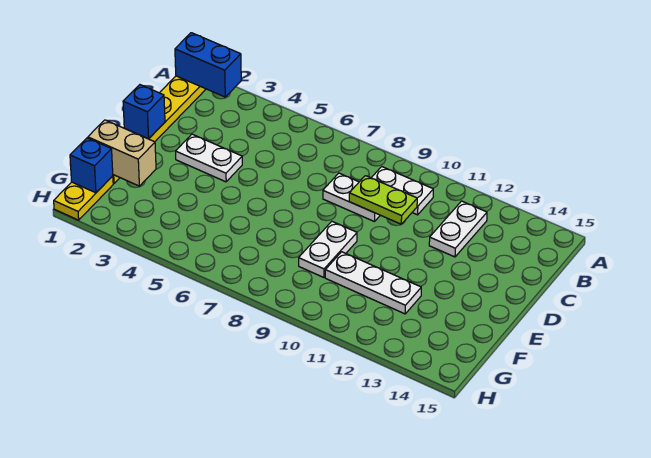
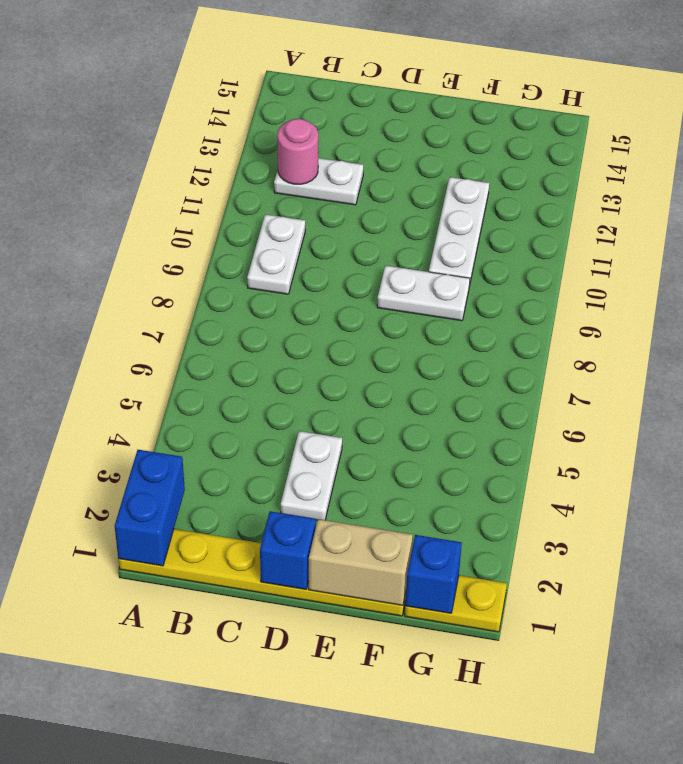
none -> pink 1x1 round brick [277,119,318,184]
white 1x2 plate [323,173,380,222] -> none
lime 1x2 plate [349,176,417,224] -> none
tan 1x2 brick [88,120,156,186] -> tan 1x2 brick turned to [309,519,413,605]

